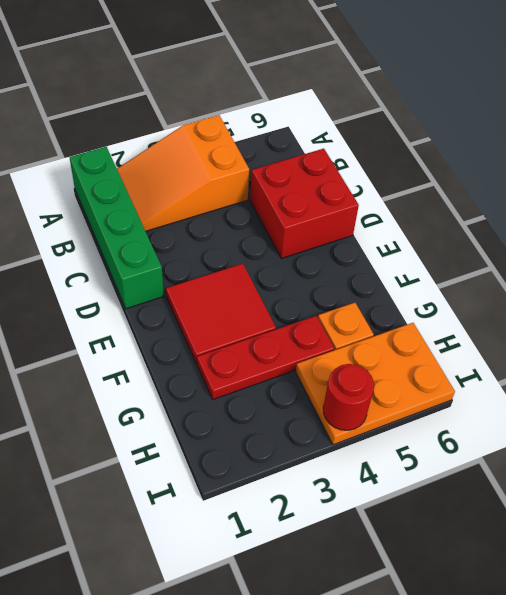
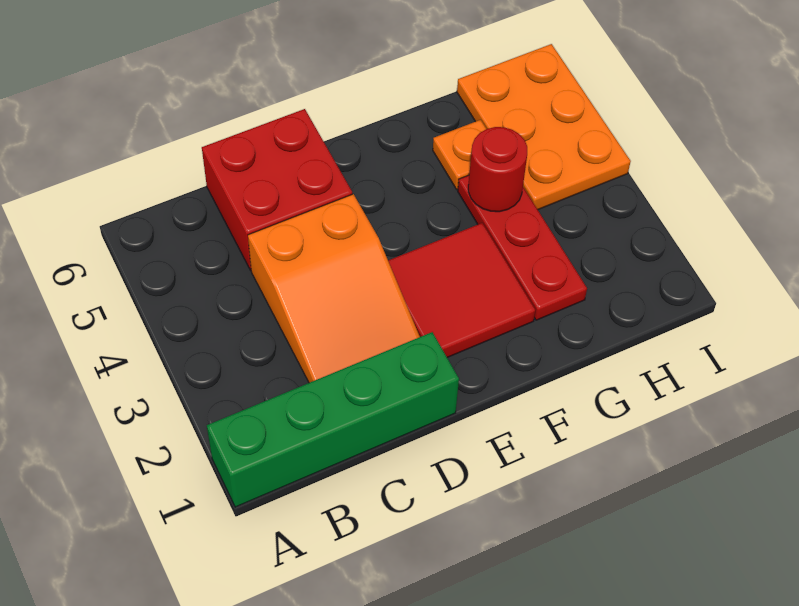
orange 2x3 slope [117,115,249,231] -> orange 2x3 slope moved to [248,194,420,383]
red 1x1 round brick [323,364,374,430] -> red 1x1 round brick moved to [468,127,527,212]

